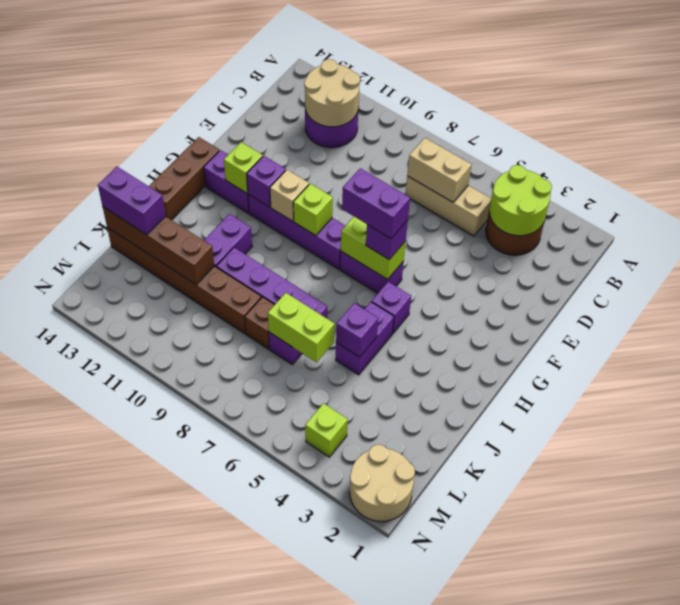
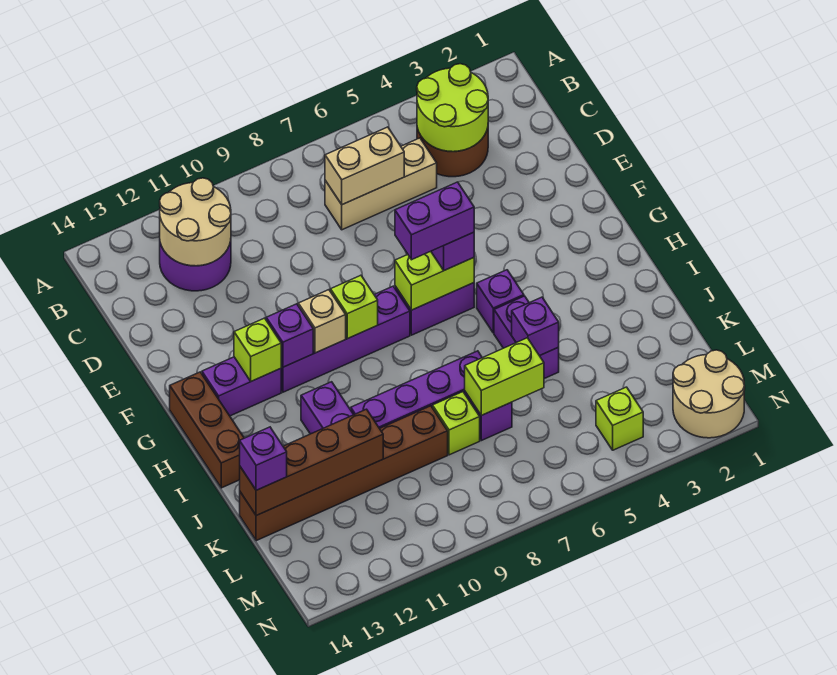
brown 1x1 brick [245,297,275,349] -> lime 1x1 brick [433,392,480,455]
purple 1x2 brick [98,167,165,235] -> purple 1x1 brick [240,427,287,490]

